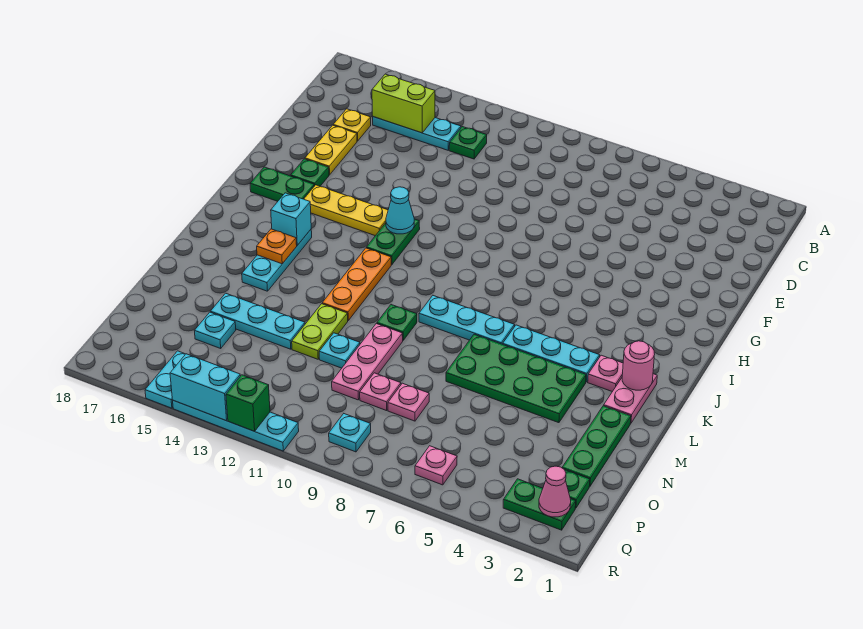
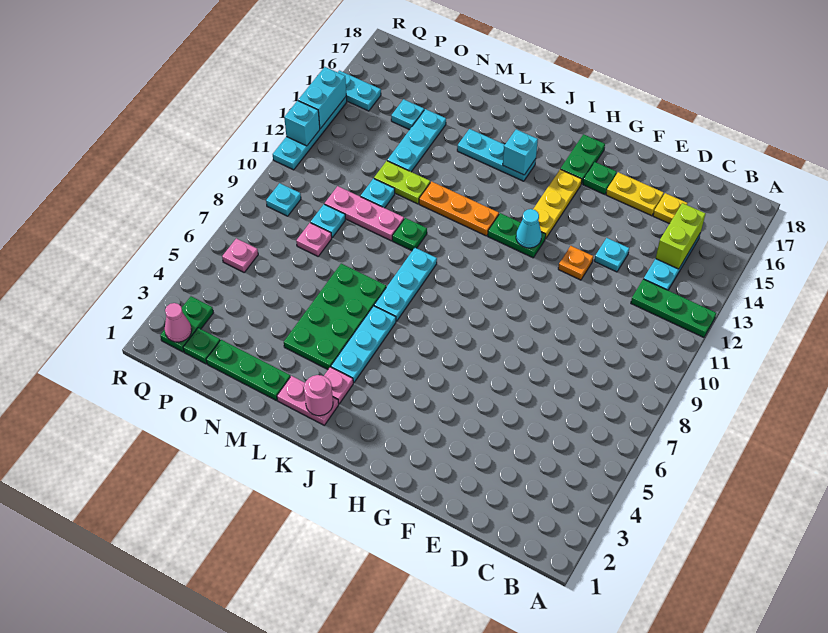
green 1x1 plate [449,127,487,159] -> green 1x3 plate [631,279,716,337]
none -> cyan 1x1 plate [594,238,629,272]
orange 1x1 plate [257,229,297,264] -> orange 1x1 plate moved to [558,246,593,280]
pink 1x1 plate [360,373,401,411] -> cyan 1x1 plate [311,204,345,238]
green 1x1 brick [226,375,270,431] -> cyan 1x1 brick [284,101,320,146]

